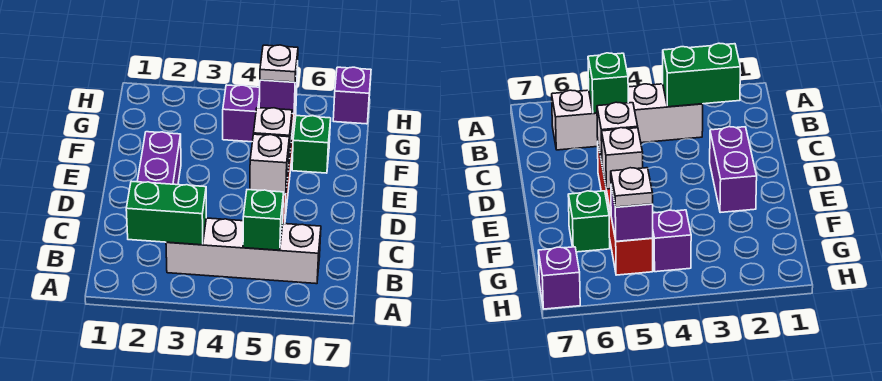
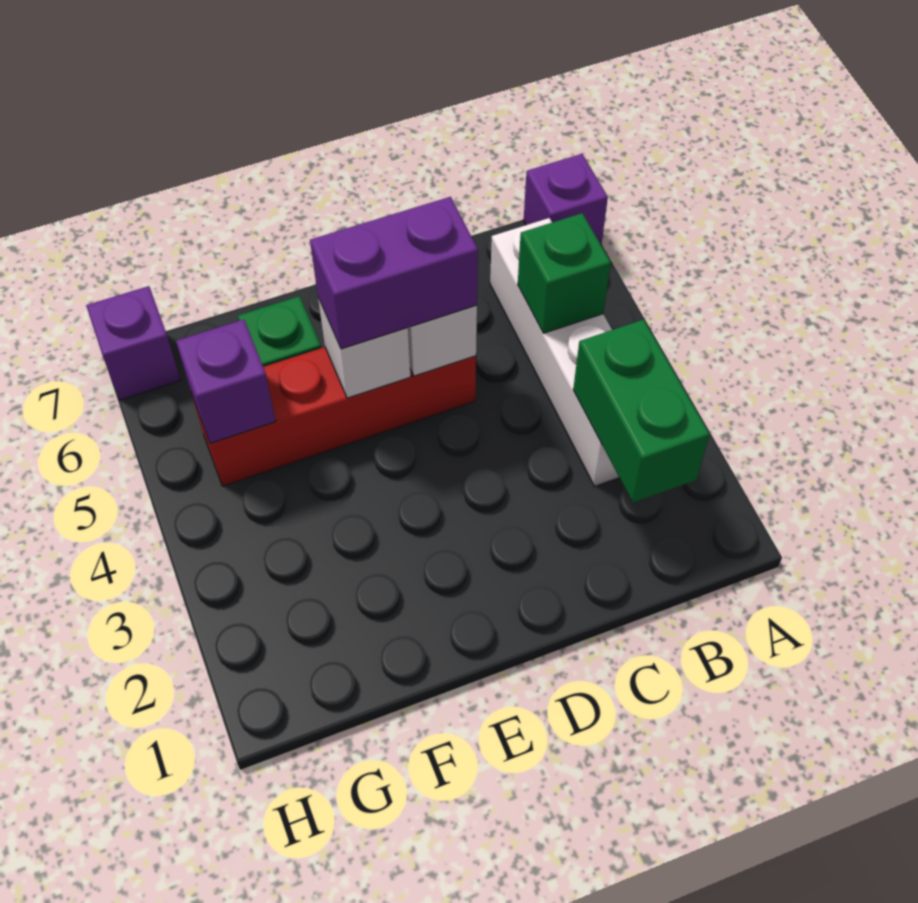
purple 1x2 brick [137,132,181,185] -> purple 1x2 brick moved to [310,197,478,349]
purple 1x1 brick [223,85,260,142] -> purple 1x1 brick moved to [524,154,608,244]
white 1x1 plate [260,45,298,82] -> none

